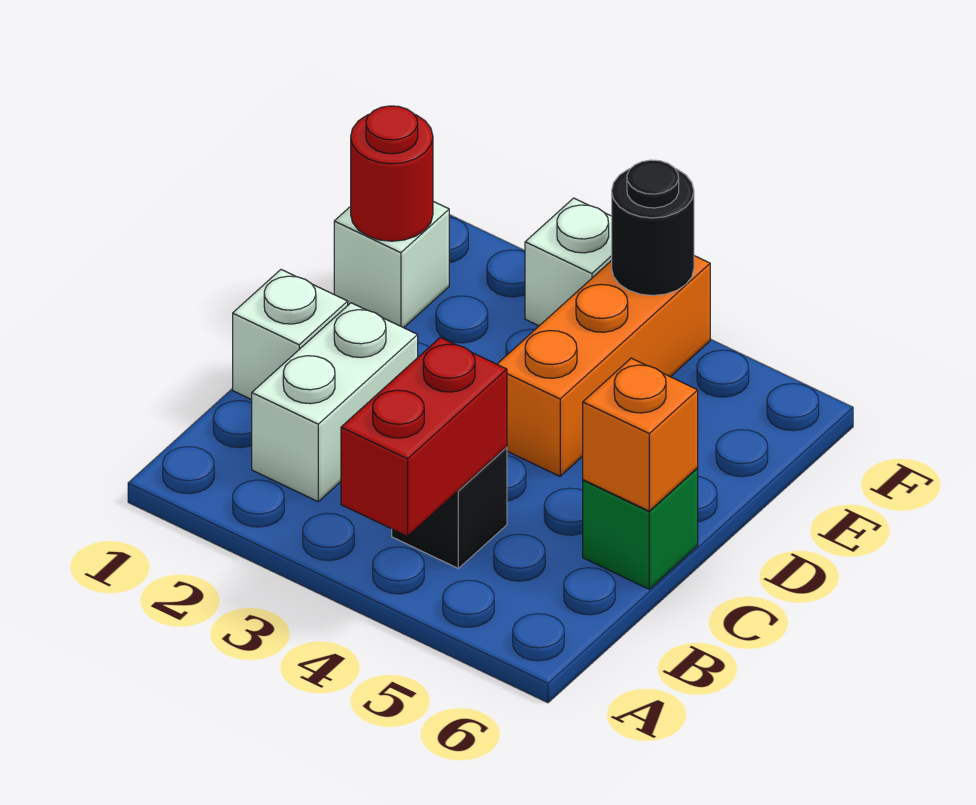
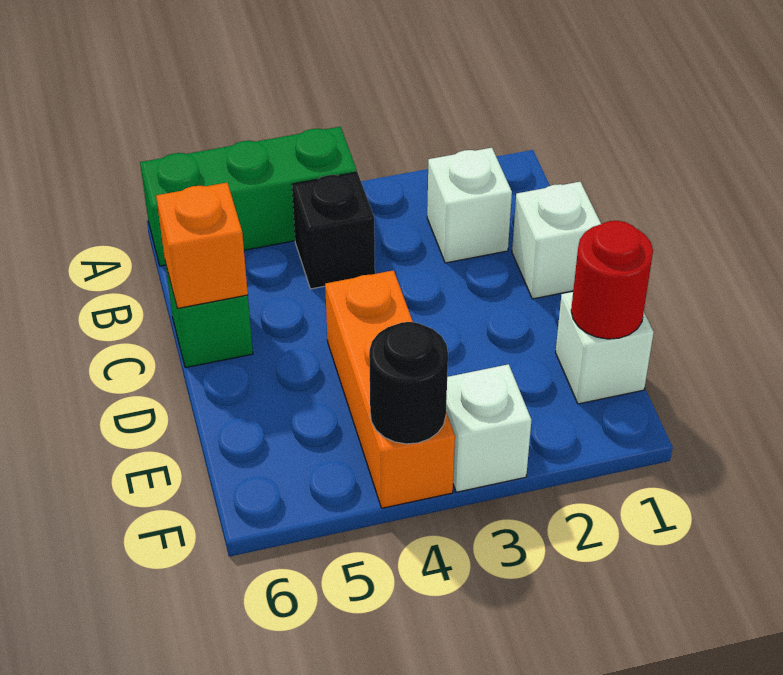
none -> green 1x3 brick [140,127,357,266]
red 1x2 brick [341,337,507,536] -> none
white 1x2 brick [252,303,418,501] -> white 1x1 brick [427,148,512,263]

